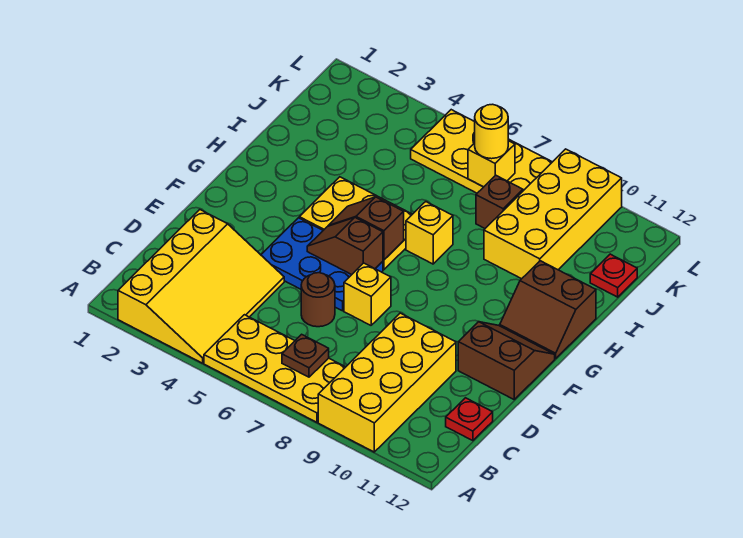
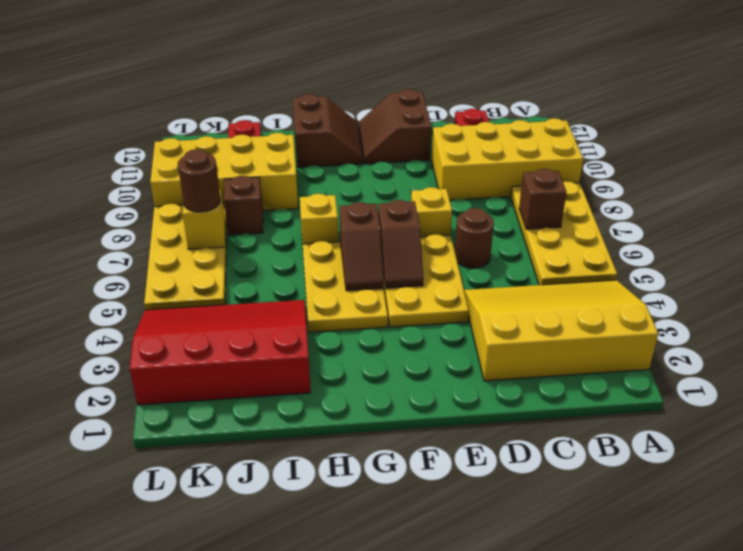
brown 1x1 plate [282,334,329,377] -> brown 1x1 brick [519,169,566,229]
blue 2x3 plate [261,218,383,311] -> yellow 2x3 plate [383,234,469,327]
none -> red 3x4 slope [130,300,311,405]
yellow 1x1 round brick [475,104,508,159] -> brown 1x1 round brick [178,149,220,212]

